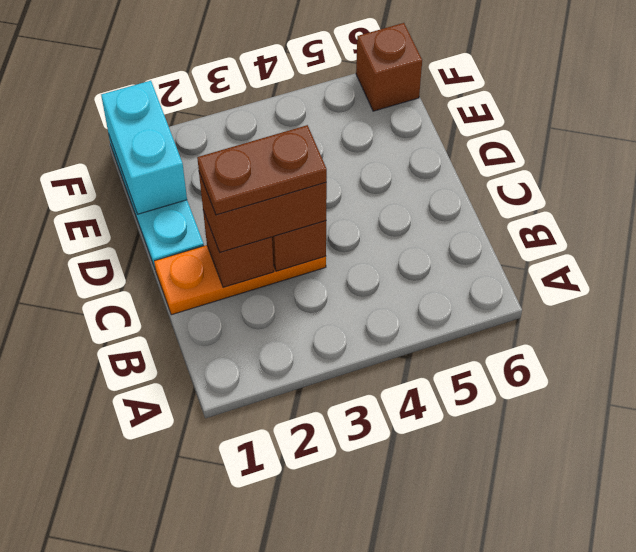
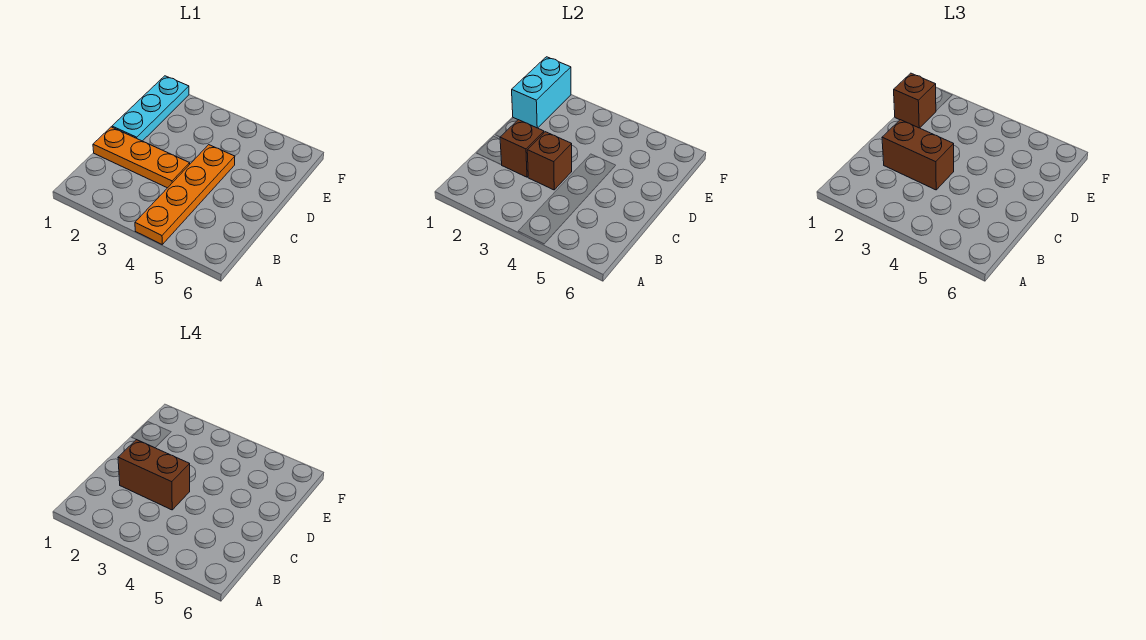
none -> orange 1x4 plate [135,145,235,244]
brown 1x2 plate [197,125,327,215] -> brown 1x2 brick [118,440,190,510]
brown 1x1 brick [356,23,422,111] -> brown 1x1 brick moved to [894,73,936,128]

